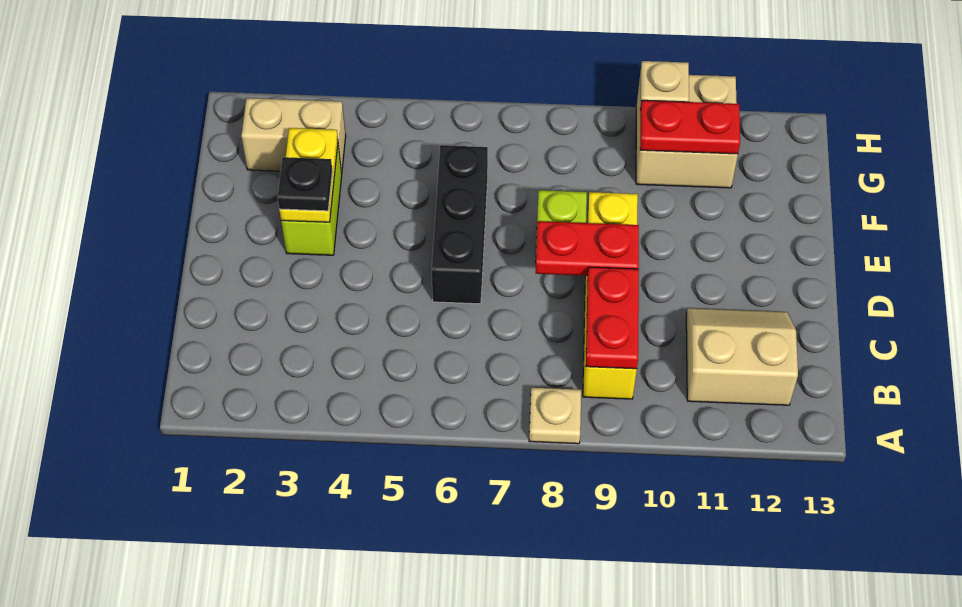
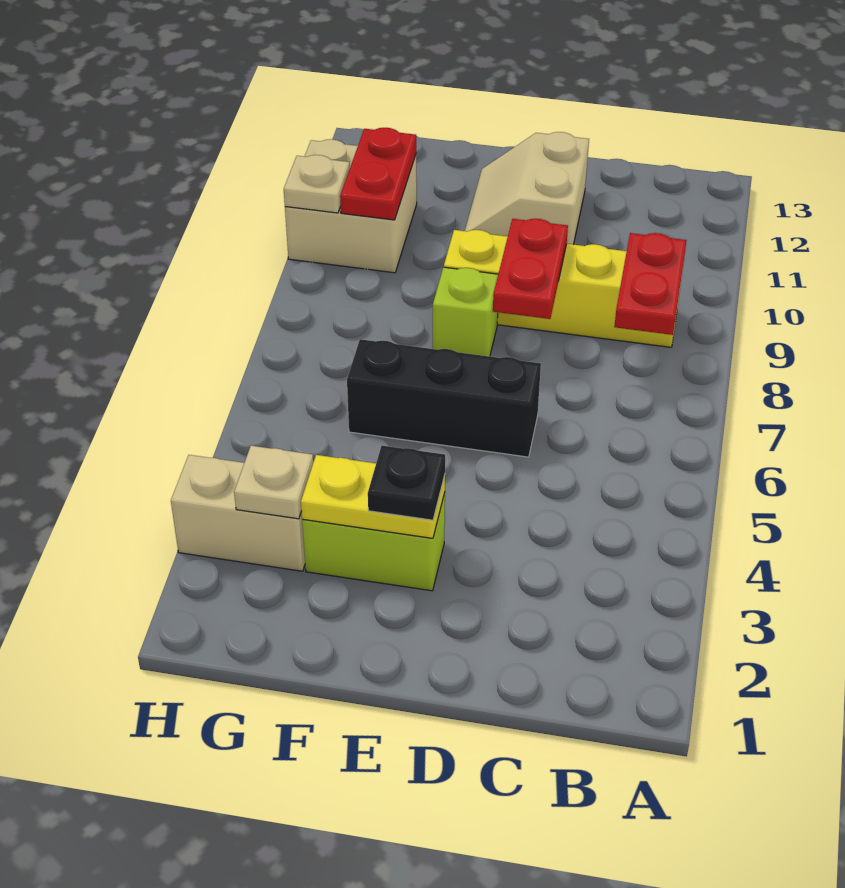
tan 1x1 plate [529,388,581,444] -> tan 1x1 plate moved to [234,446,313,519]
red 1x2 plate [586,267,639,369] -> red 1x2 plate turned to [614,233,687,335]
tan 2x2 slope [686,308,798,405] -> tan 2x2 slope moved to [465,132,589,245]
tan 1x2 brick [241,98,346,173] -> tan 1x2 brick turned to [171,455,305,571]

